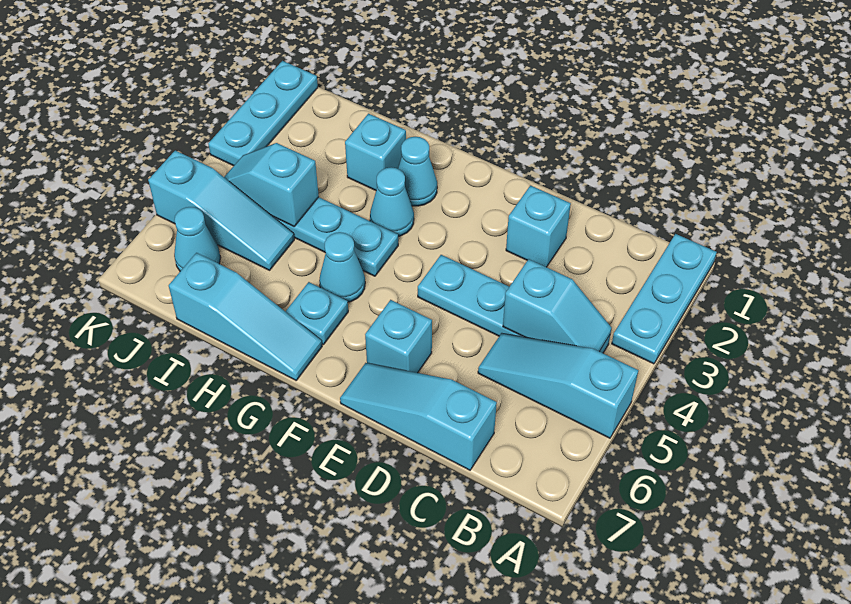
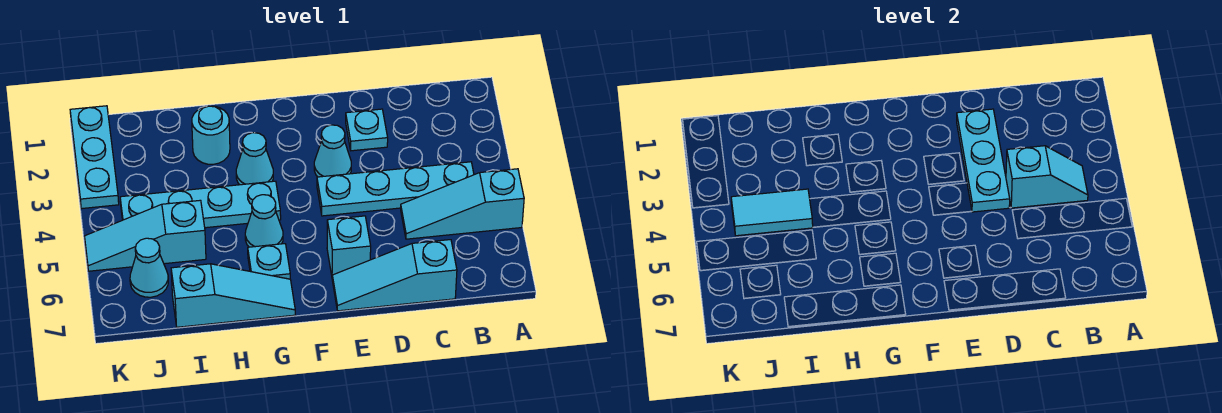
cyan 1x3 plate [612,234,717,364] -> cyan 1x3 plate moved to [957,109,1010,212]
cyan 1x1 brick [506,185,571,267] -> cyan 1x1 plate [346,109,388,151]
cyan 1x1 cone [398,137,437,206] -> cyan 1x1 cone moved to [314,125,351,177]
cyan 1x1 brick [345,114,406,190] -> cyan 1x1 round brick [192,106,230,164]
cyan 1x2 slope [224,143,319,227] -> cyan 1x2 tile [731,189,813,236]
cyan 1x3 slope [148,150,294,270] -> cyan 1x3 slope turned to [85,200,206,271]

